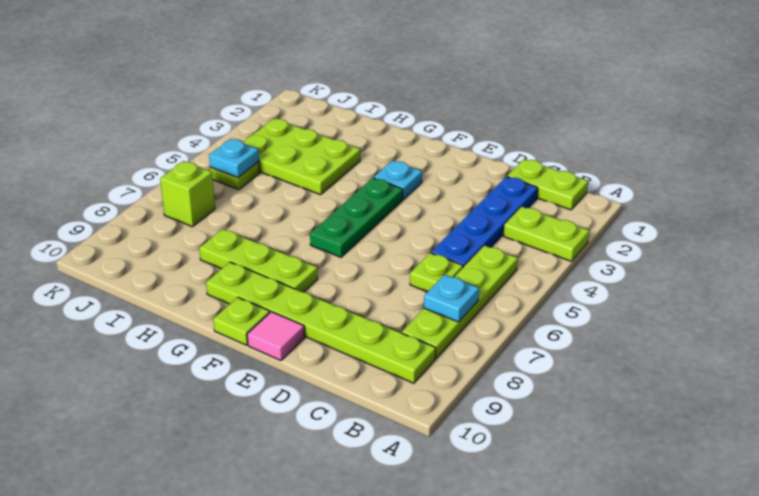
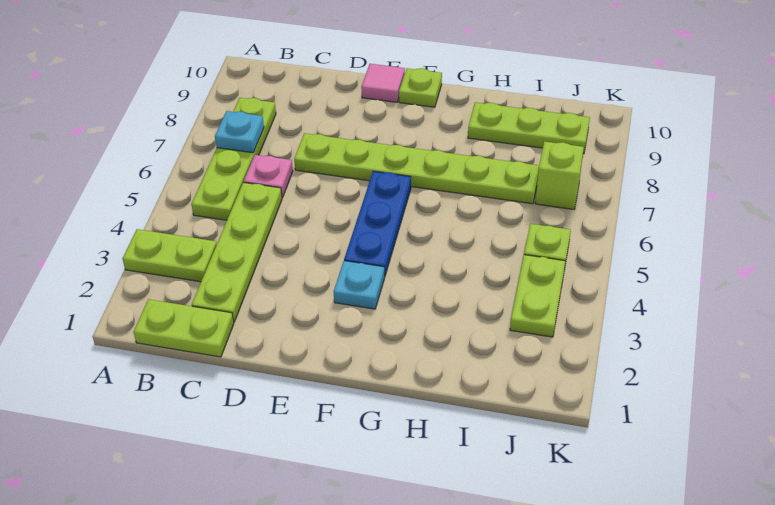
lime 1x6 plate [206,262,436,383] -> lime 1x6 plate moved to [294,133,539,204]
blue 1x4 plate [431,177,538,267] -> lime 1x4 plate [192,182,282,322]
lime 1x1 plate [410,253,463,292] -> pink 1x1 plate [244,155,293,198]
green 1x3 plate [310,178,403,257] -> blue 1x3 plate [344,171,411,275]
lime 1x3 plate [199,229,318,292] -> lime 1x3 plate moved to [468,102,590,154]
lime 2x3 plate [243,119,360,195] -> lime 1x2 plate [510,255,565,337]
cyan 1x1 plate [209,139,259,178] -> none

